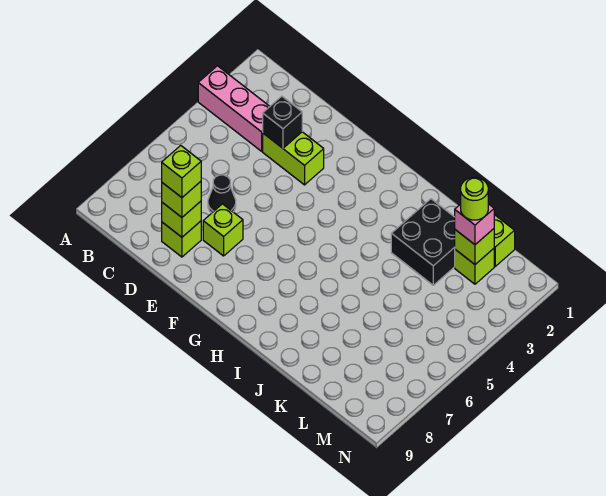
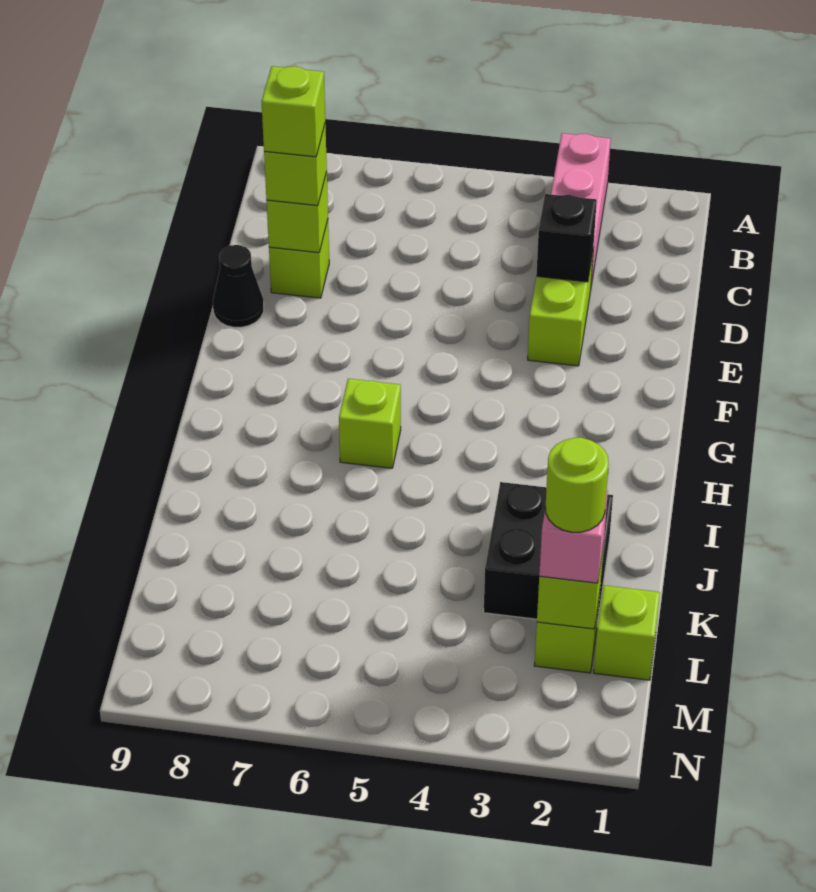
black 1x1 cone [208,175,236,213] -> black 1x1 cone moved to [213,245,264,327]
lime 1x1 brick [203,204,243,256] -> lime 1x1 brick moved to [339,379,401,468]

